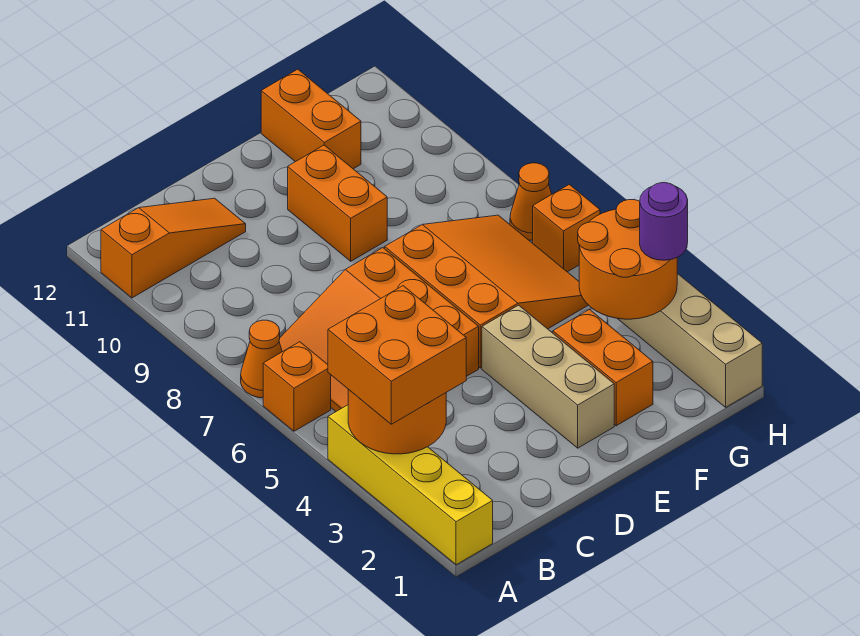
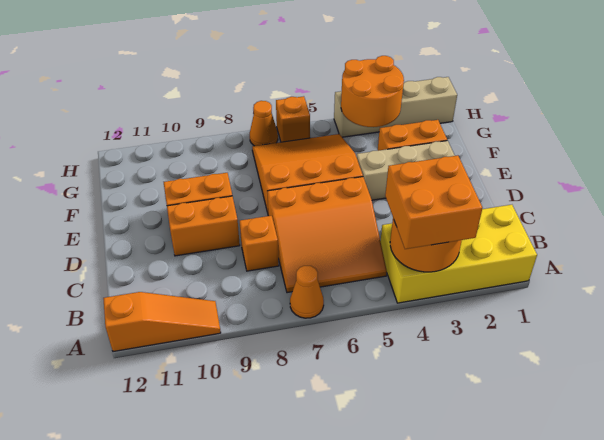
yellow 1x4 brick [328,405,493,565] -> yellow 2x4 brick [381,205,537,303]
orange 1x1 brick [263,342,331,431] -> orange 1x1 brick moved to [240,216,279,271]
orange 1x3 slope [101,198,246,298] -> orange 1x3 slope turned to [103,292,221,352]
orange 1x2 brick [261,69,361,169] -> orange 1x2 brick moved to [167,196,240,256]
purple 1x1 round brick [640,183,688,260] -> none

